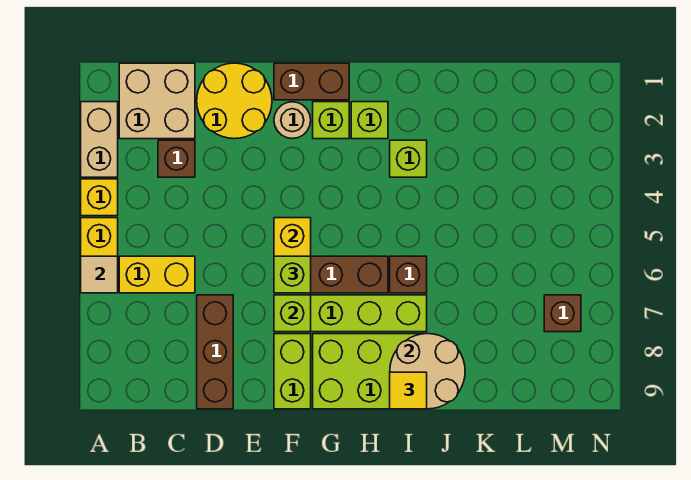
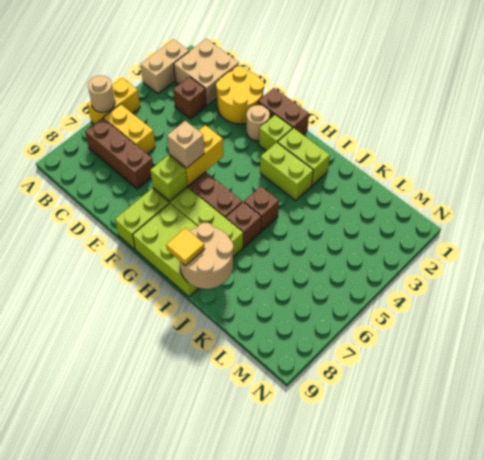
yellow 1x1 brick [81,179,118,216] -> none
tan 1x1 tile [81,256,118,293] -> tan 1x1 round brick [88,75,115,112]
brown 1x3 brick [197,295,233,409] -> brown 1x3 brick turned to [85,118,153,189]
lime 1x1 brick [274,256,311,293] -> tan 1x1 brick [167,121,204,168]
lime 1x1 brick [351,102,388,139] -> lime 1x2 brick [278,128,330,186]
lime 1x1 brick [390,140,427,177] -> lime 1x2 brick [260,142,313,200]
brown 1x1 brick [544,295,581,332] -> brown 1x1 brick moved to [244,187,279,231]

